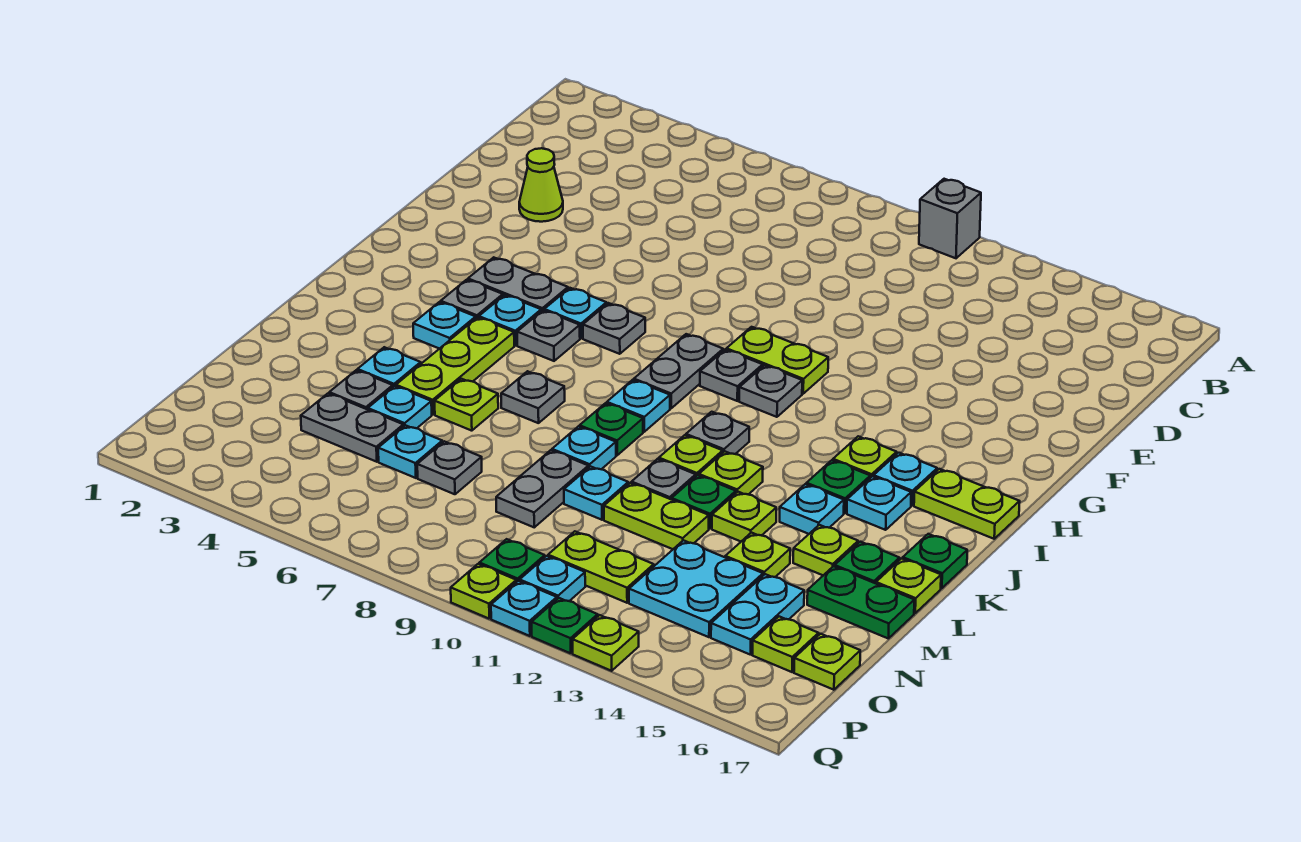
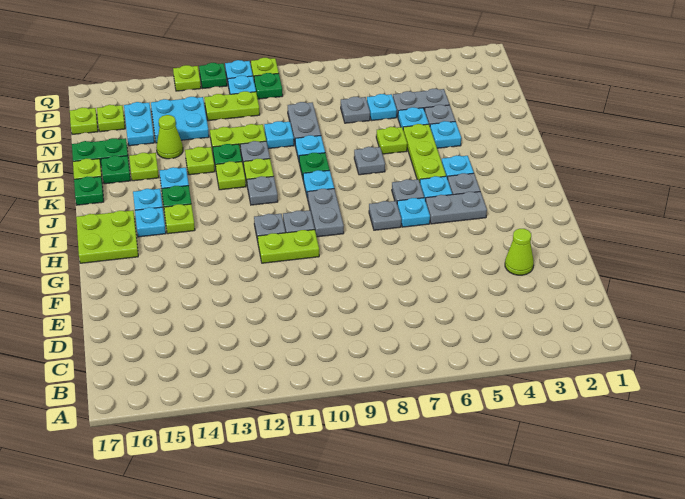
grey 1x1 brick [919,179,981,258] -> none
lime 1x2 plate [914,469,1020,539] -> lime 2x2 plate [76,210,138,263]
lime 1x1 plate [725,533,790,577] -> lime 1x1 cone [156,115,183,159]

